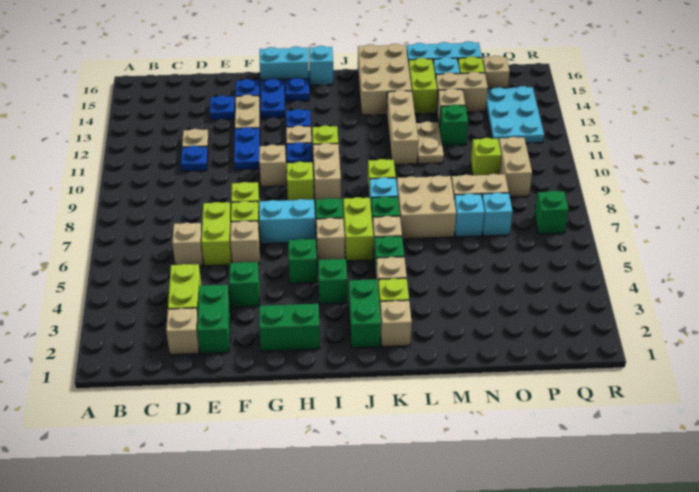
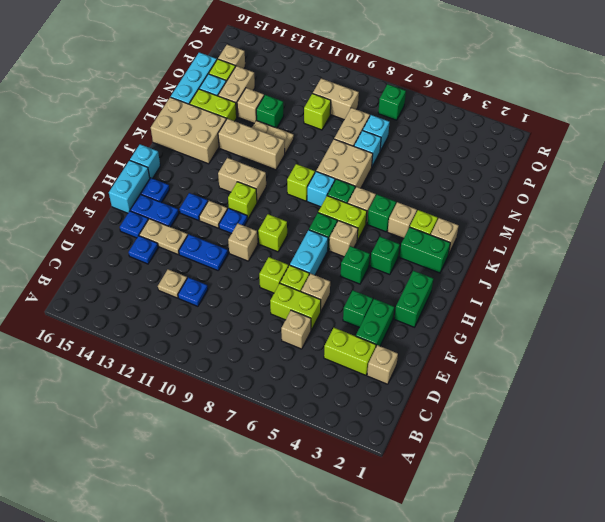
green 1x2 brick [197,285,230,353] -> green 1x2 brick turned to [356,299,394,346]
tan 1x2 brick [313,143,341,203] -> tan 1x2 brick moved to [218,158,266,202]
cyan 2x3 plate [486,86,544,143] -> none

